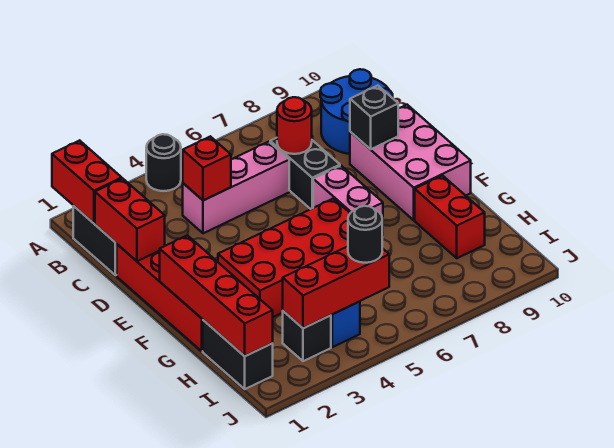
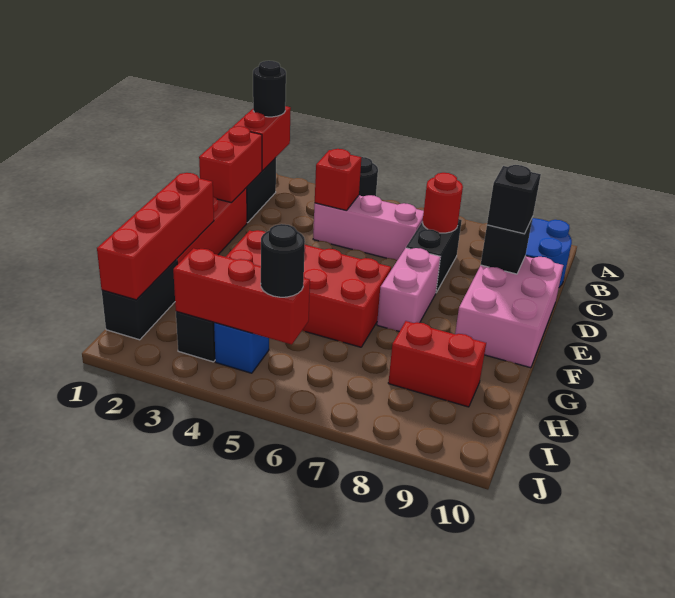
none -> black 1x1 round brick [253,61,286,117]
none -> black 1x1 brick [487,165,541,234]
red 1x2 brick [415,176,485,258] -> red 1x2 brick turned to [388,321,486,407]

